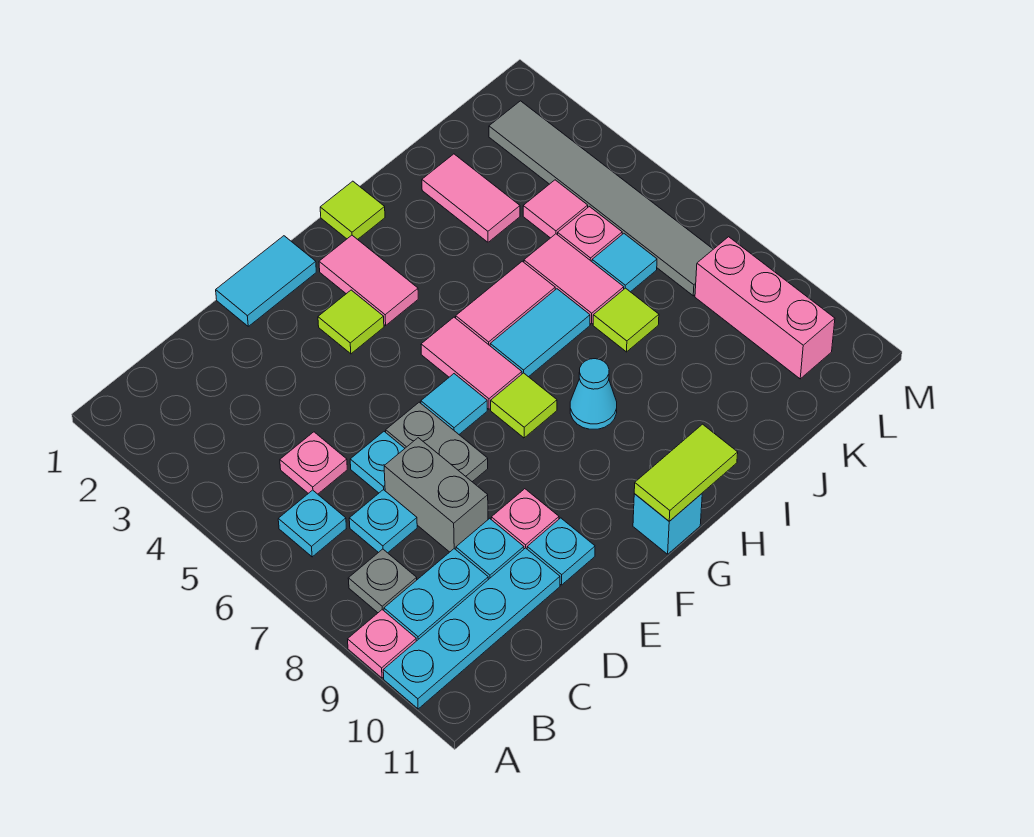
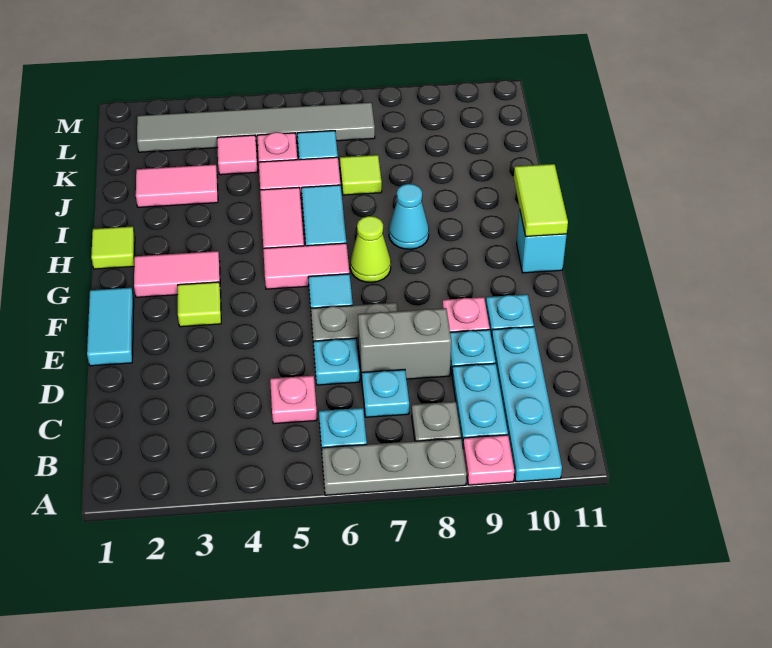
none -> grey 1x3 plate [322,438,467,495]
lime 1x1 tile [491,373,557,438] -> lime 1x1 cone [350,216,391,282]
pink 1x3 brick [695,237,835,379] -> none

